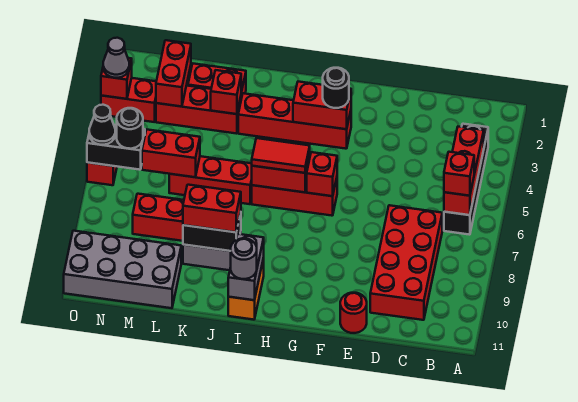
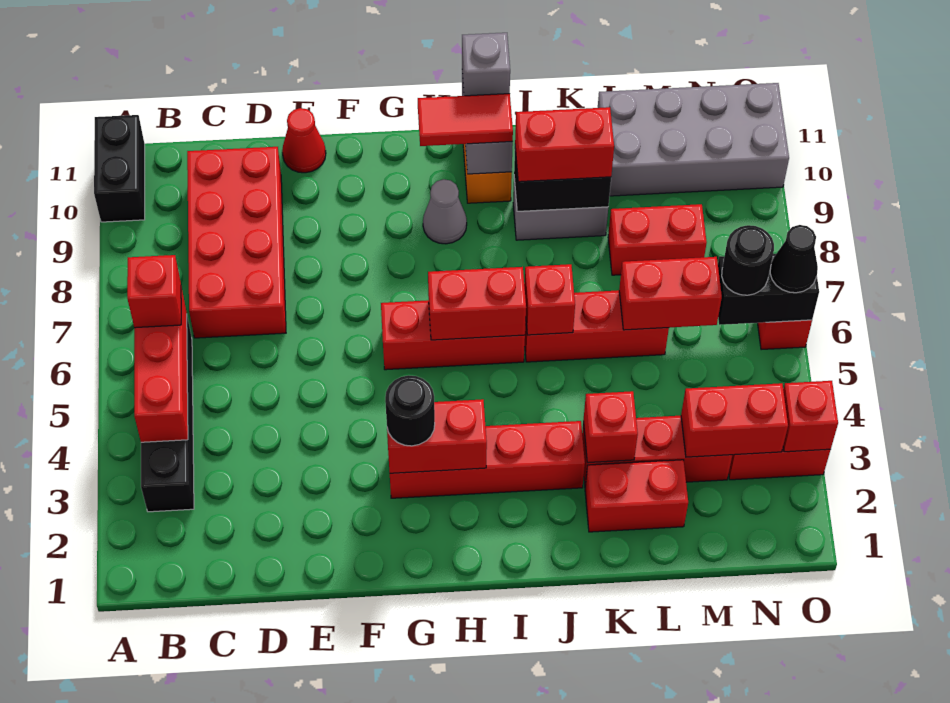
none -> black 1x2 brick [94,115,145,222]
red 1x1 round brick [340,293,367,333] -> red 1x1 cone [282,108,326,173]
red 1x1 brick [307,152,337,196] -> red 1x1 brick moved to [524,264,575,335]
red 1x2 tile [252,138,310,173] -> red 1x2 tile moved to [418,94,513,146]
grey 1x1 round brick [231,238,257,279] -> grey 1x1 brick [462,33,510,96]
red 1x2 brick [156,40,191,107] -> red 1x2 brick turned to [681,383,788,457]
grey 1x1 cone [103,38,129,78] -> grey 1x1 cone moved to [423,179,467,244]

